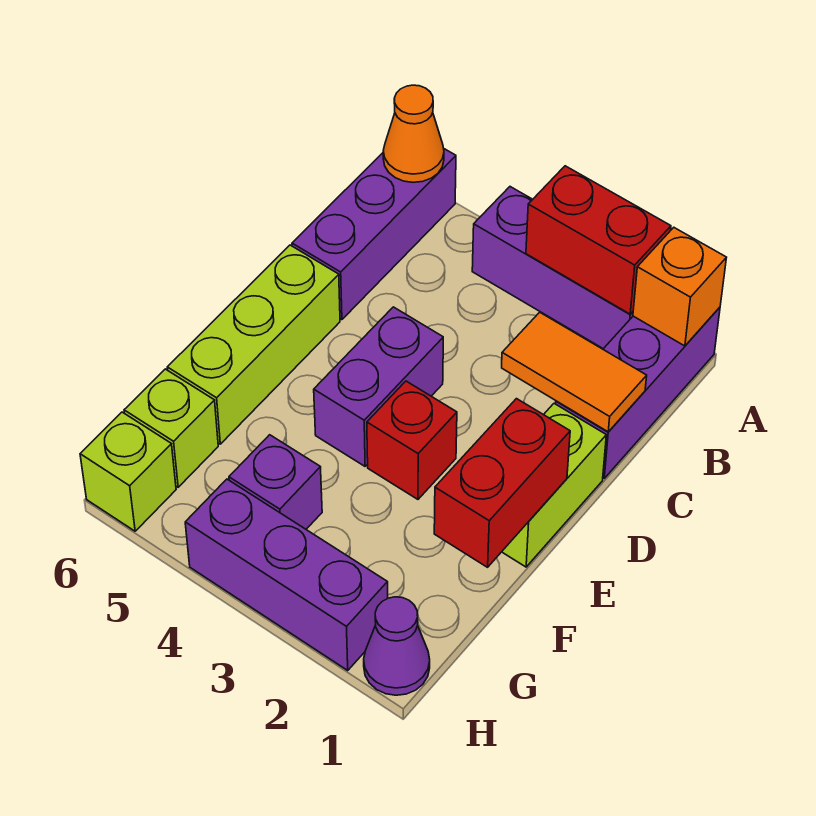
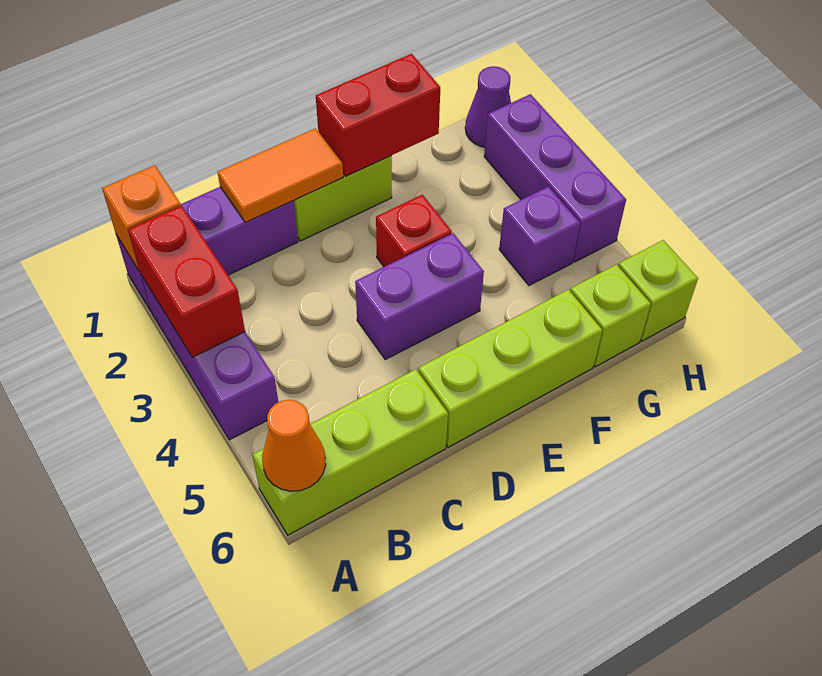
purple 1x3 brick [292,149,456,320] -> lime 1x3 brick [252,369,448,535]
orange 1x2 tile [502,312,647,432] -> orange 1x2 tile turned to [218,128,343,222]

